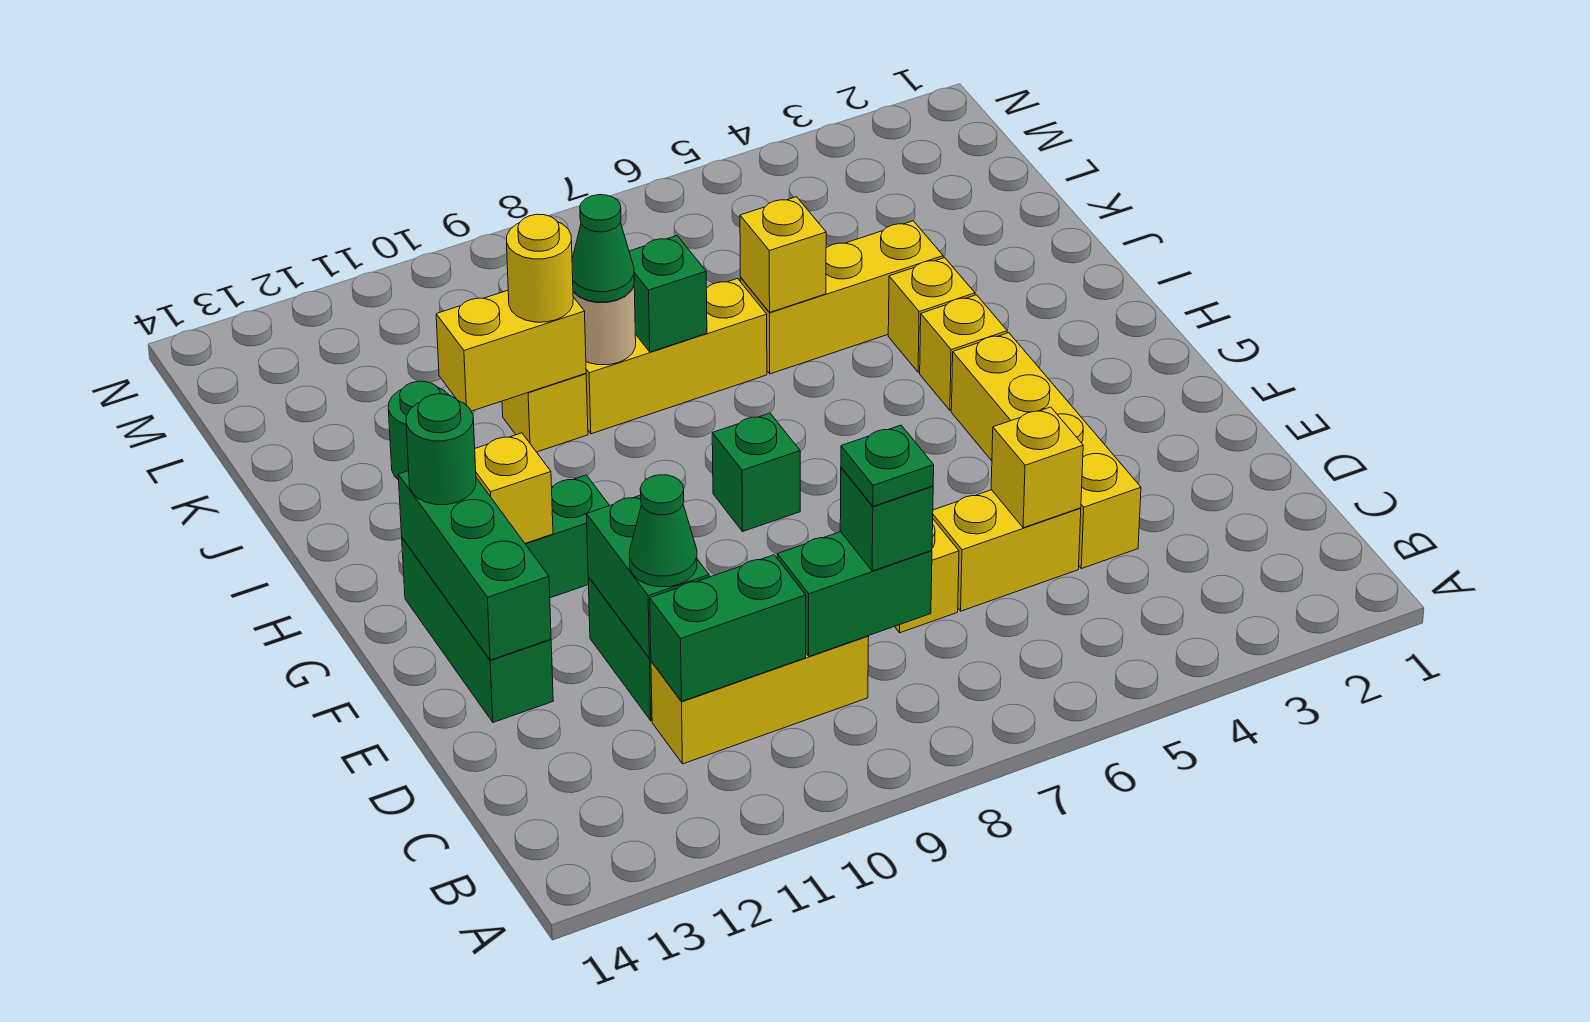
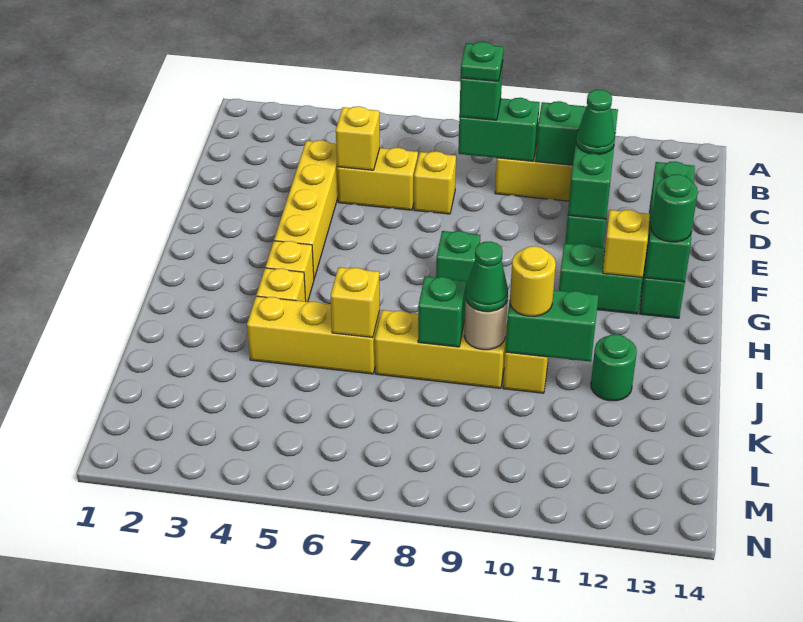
yellow 1x2 brick [436,290,586,411] -> green 1x2 brick [505,290,598,362]

